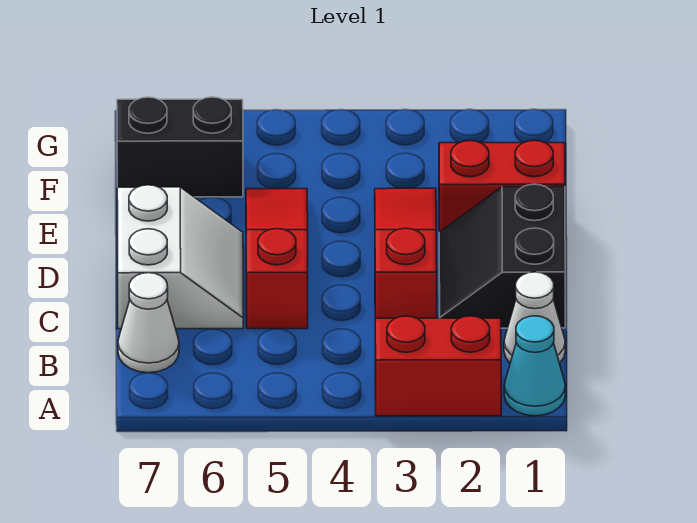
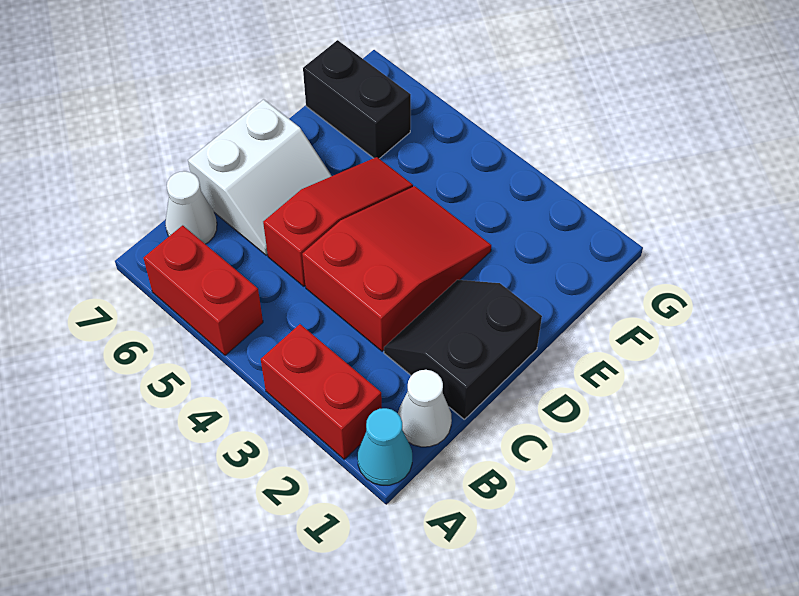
red 1x3 slope [375,188,437,318] -> red 2x3 slope [302,186,491,351]
red 1x2 brick [439,140,565,232] -> red 1x2 brick moved to [143,225,263,355]

